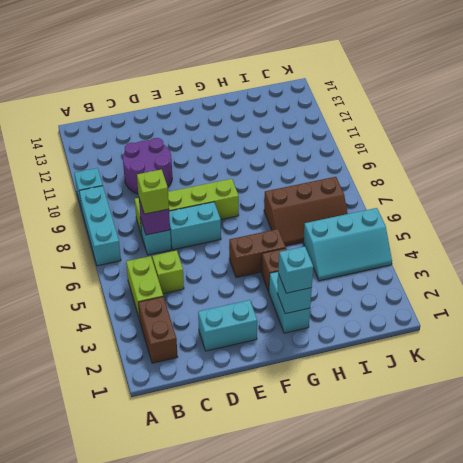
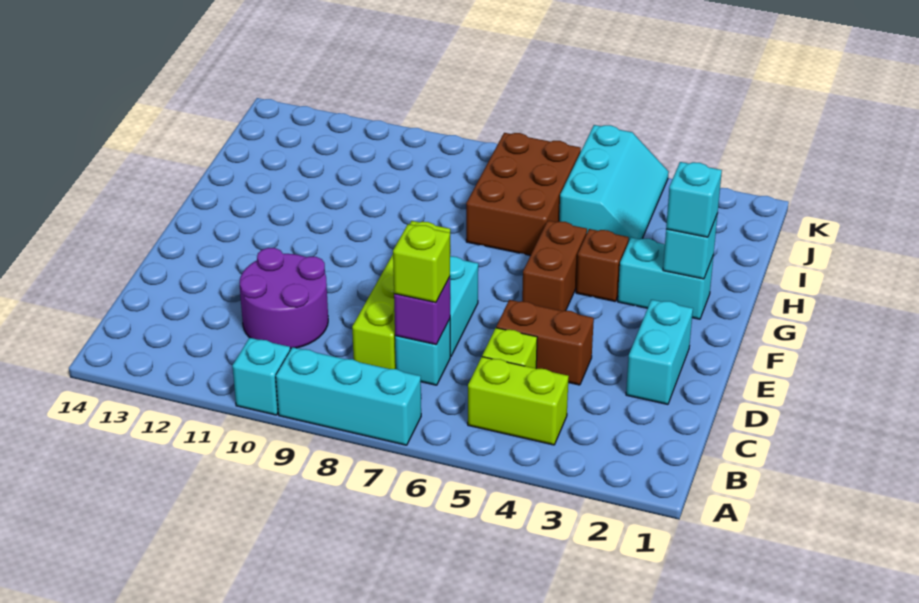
brown 1x2 brick [138,297,178,363] -> brown 1x2 brick moved to [496,300,594,385]
brown 2x3 slope [264,177,348,246] -> brown 2x3 brick [466,133,581,255]

